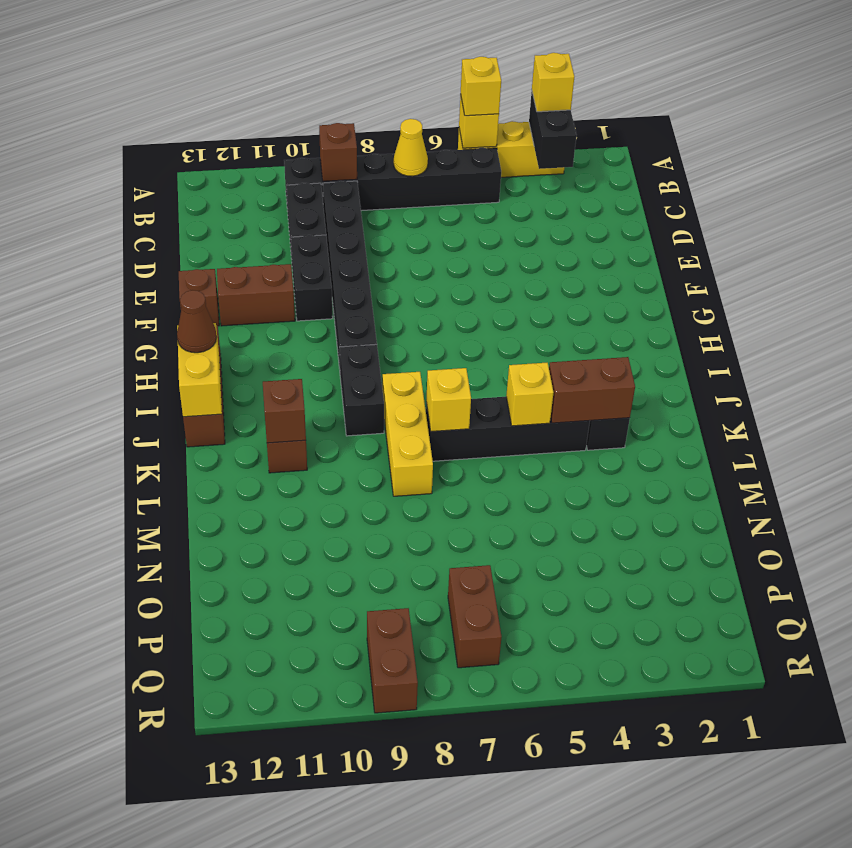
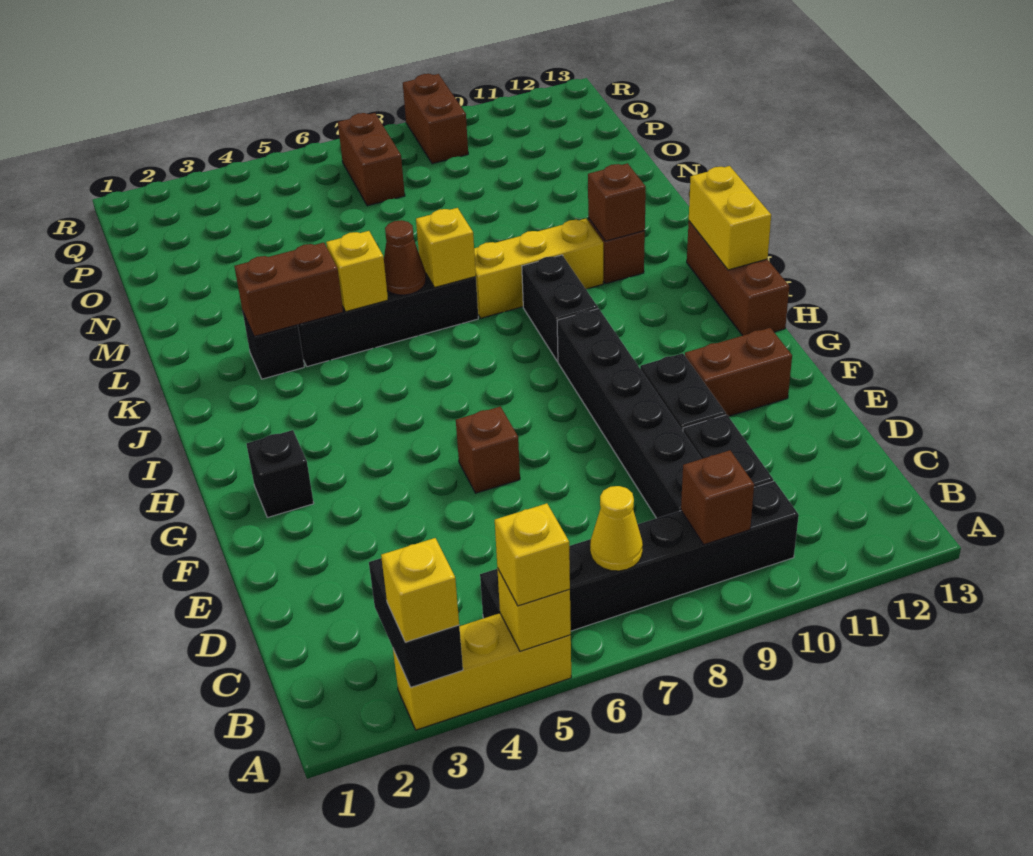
brown 1x1 brick [179,269,219,326] -> brown 1x1 brick moved to [456,407,520,493]
none -> black 1x1 brick [247,430,314,518]
brown 1x1 cone [177,290,217,353] -> brown 1x1 cone moved to [384,220,426,295]
yellow 1x3 brick [382,372,433,496] -> yellow 1x3 brick turned to [474,219,603,318]

